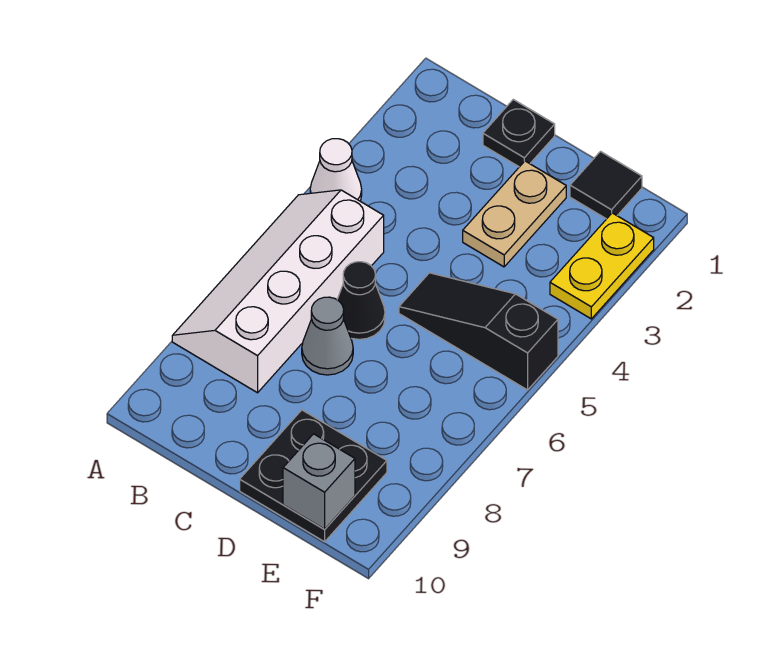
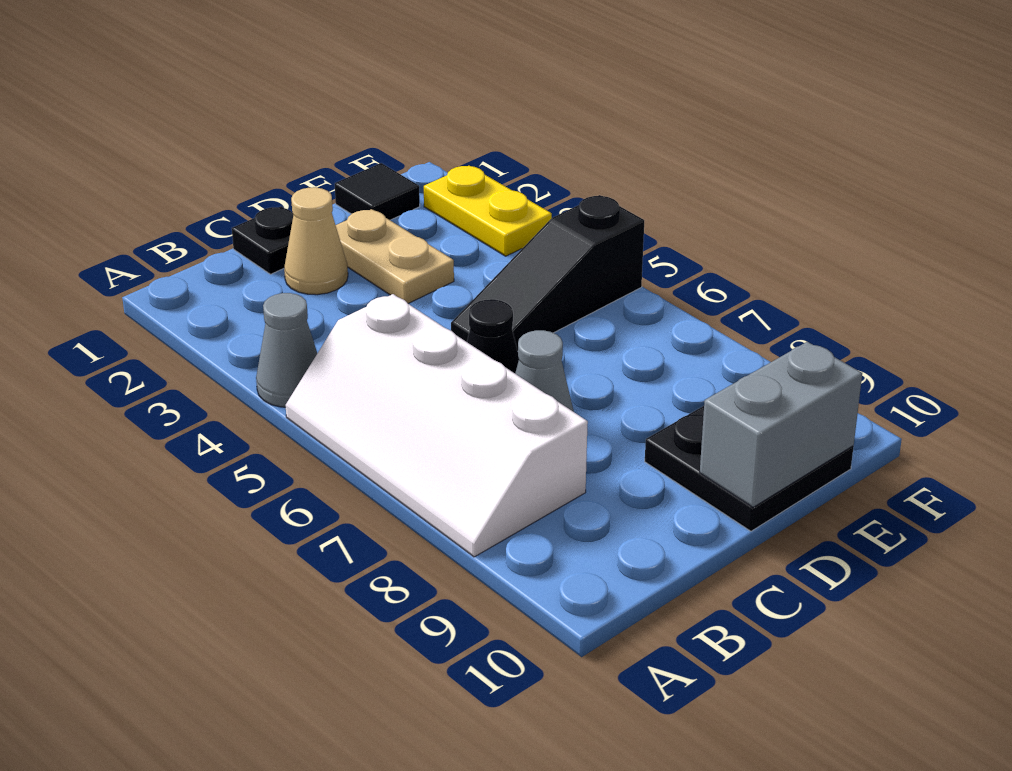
white 1x1 cone [310,139,362,201] -> grey 1x1 cone [256,293,317,407]
none -> tan 1x1 cone [284,187,348,295]
grey 1x1 brick [283,434,355,529] -> grey 1x2 brick [700,342,862,507]

